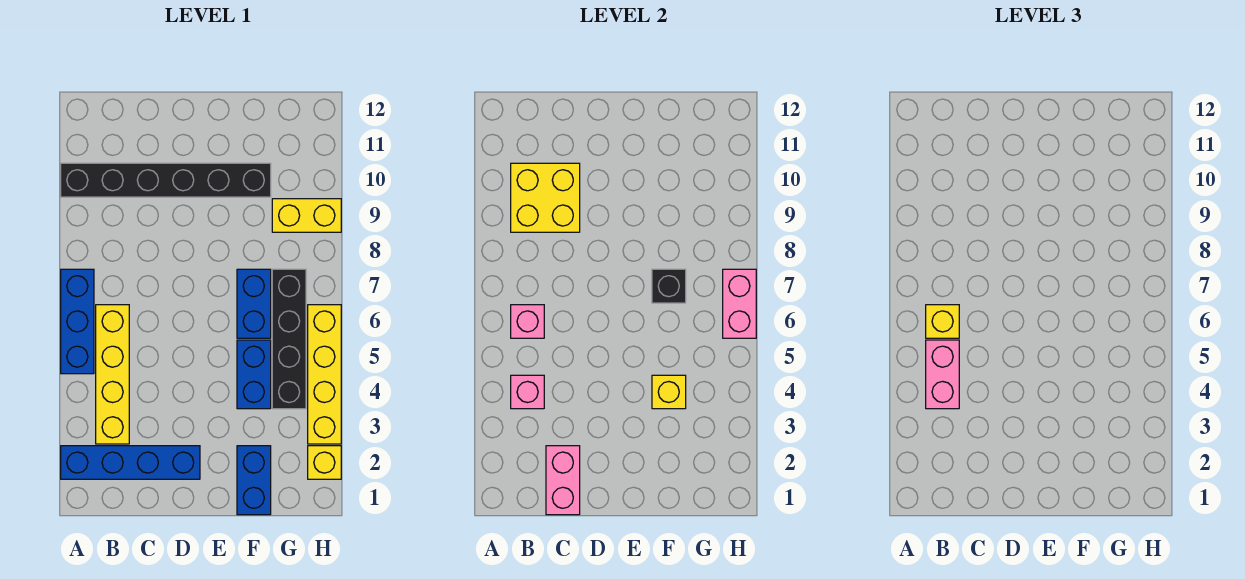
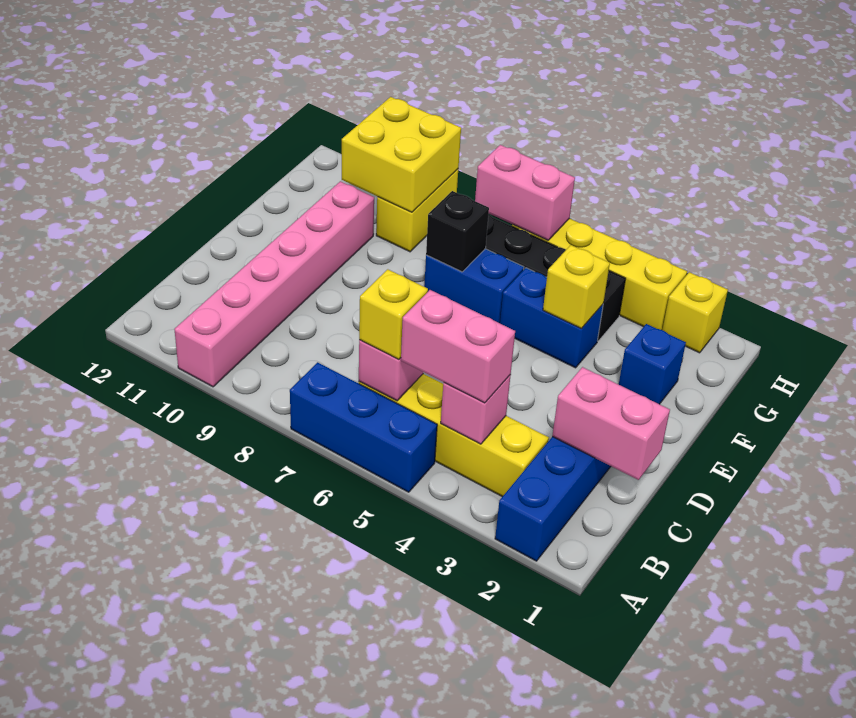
black 1x6 brick [61,163,271,197] -> pink 1x6 brick [175,181,374,387]
yellow 2x2 brick [511,163,580,232] -> yellow 2x2 brick moved to [342,97,461,212]
blue 1x2 brick [237,446,271,515] -> blue 1x1 brick [619,324,686,404]

